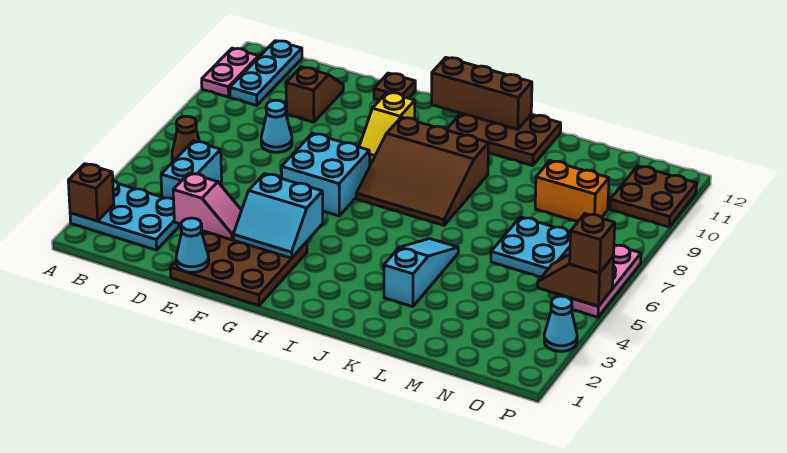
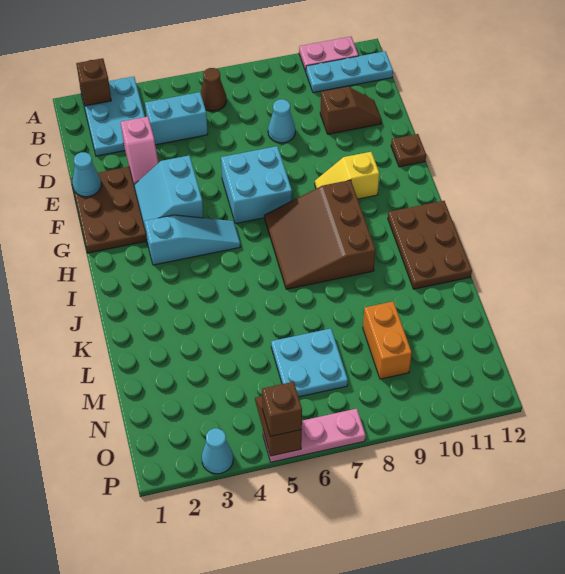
brown 1x3 brick [432,58,532,129] -> none
cyan 1x3 slope [384,239,458,307] -> cyan 1x3 slope moved to [145,215,241,265]
brown 2x2 plate [610,166,697,227] -> none

